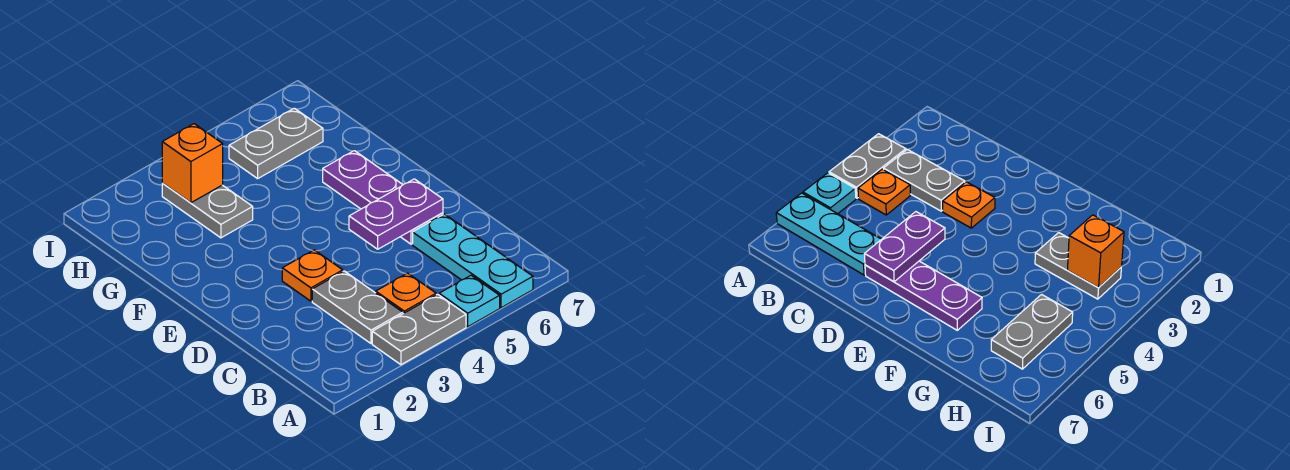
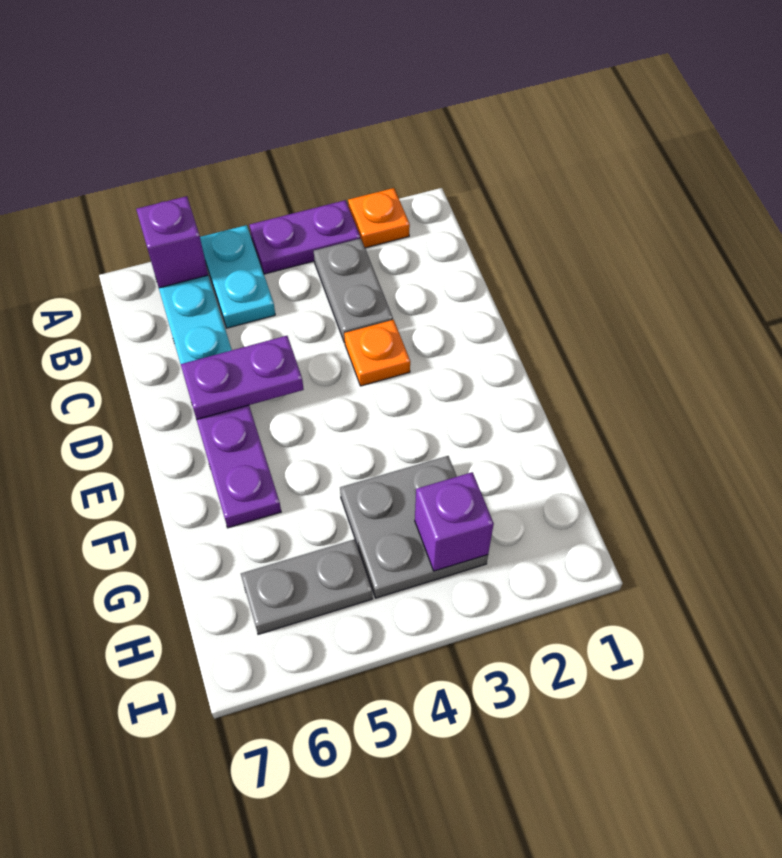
grey 1x2 plate [372,294,466,365] -> purple 1x2 plate [250,200,360,274]
cyan 1x1 plate [439,275,500,327] -> cyan 1x2 plate [200,225,275,328]
none -> purple 1x1 brick [136,196,208,288]
orange 1x1 plate [376,273,436,314] -> orange 1x1 plate moved to [348,188,410,248]
grey 1x2 plate [162,183,253,238] -> grey 2x2 plate [340,456,488,598]
orange 1x1 brick [162,124,223,203] -> purple 1x1 brick [415,472,494,571]

